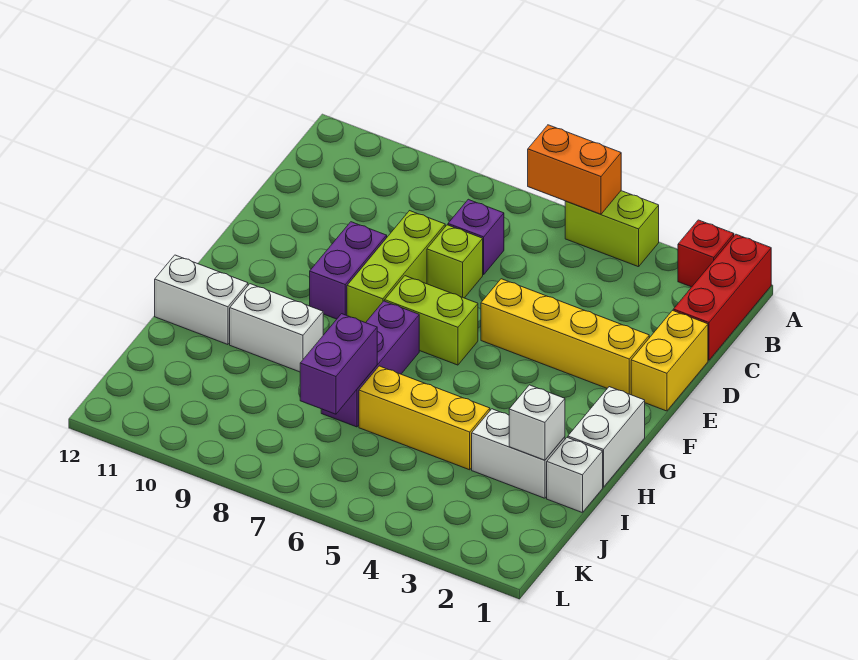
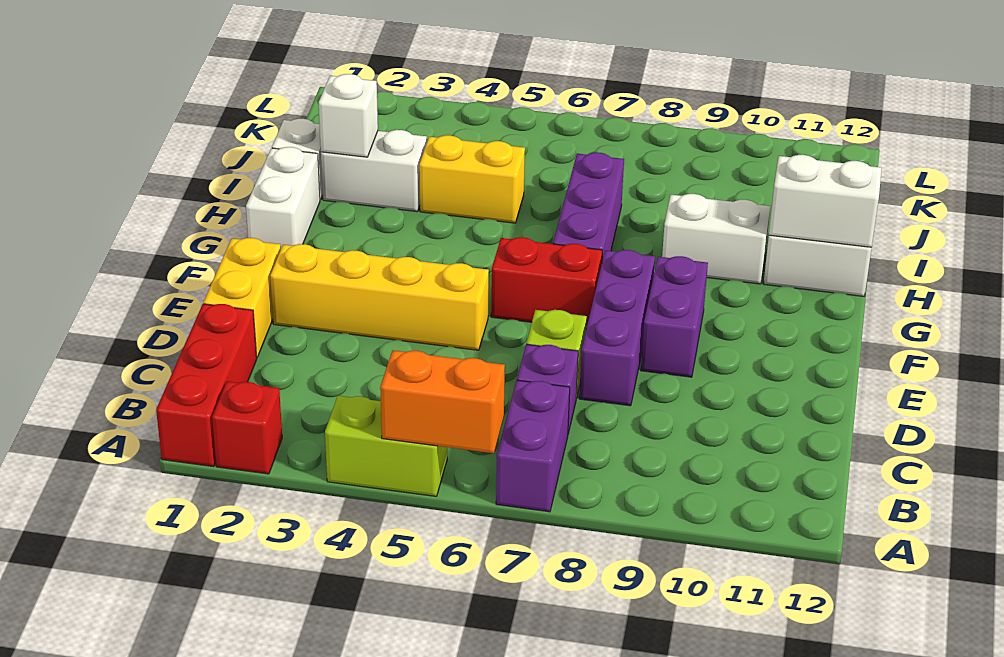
lime 1x3 brick [347,211,445,323] -> purple 1x3 brick [579,250,655,406]
lime 1x2 brick [385,276,478,365] -> red 1x2 brick [491,237,602,328]
none -> white 1x2 brick [769,155,882,247]
yellow 1x3 brick [359,366,490,470] -> yellow 1x2 brick [419,135,525,223]
purple 1x2 brick [300,314,377,414] -> purple 1x2 brick moved to [496,380,570,512]

